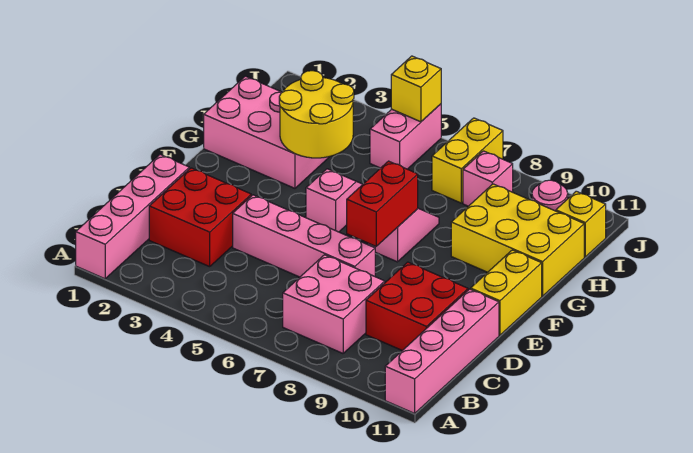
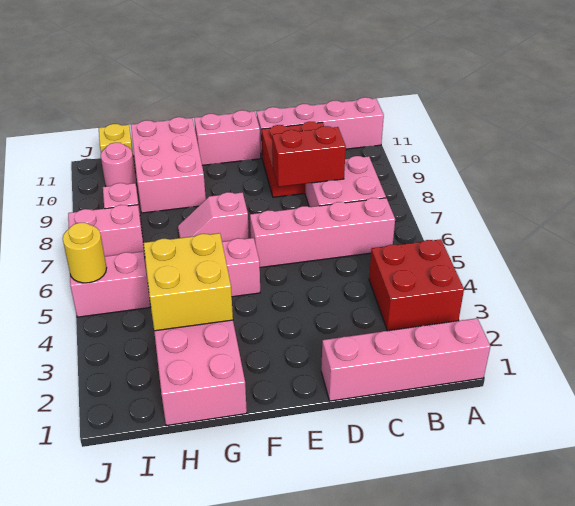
red 2x2 brick [149,168,251,267] -> red 2x2 brick moved to [369,239,464,331]
pink 1x4 brick [233,195,375,277] -> pink 1x4 brick turned to [250,198,395,267]
red 1x2 brick [347,161,418,246] -> red 1x2 brick moved to [272,126,346,187]
yellow 1x2 brick [471,250,542,335] -> pink 1x2 brick [194,110,261,165]
yellow 2x2 round brick [279,71,354,158] -> yellow 2x2 brick [143,233,233,331]
yellow 2x3 brick [451,184,584,296] -> pink 2x3 brick [131,117,206,213]
yellow 1x2 brick [432,118,503,203] -> pink 1x2 brick [68,205,145,258]
yellow 1x1 brick [391,56,441,122] -> yellow 1x1 round brick [63,223,106,283]

